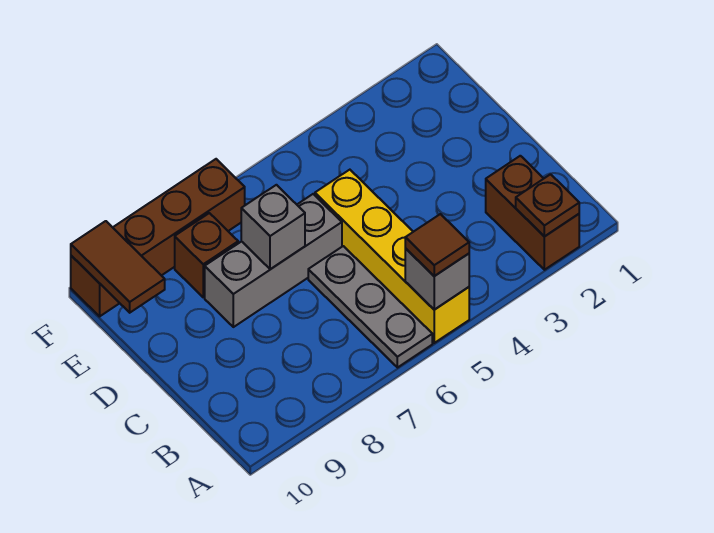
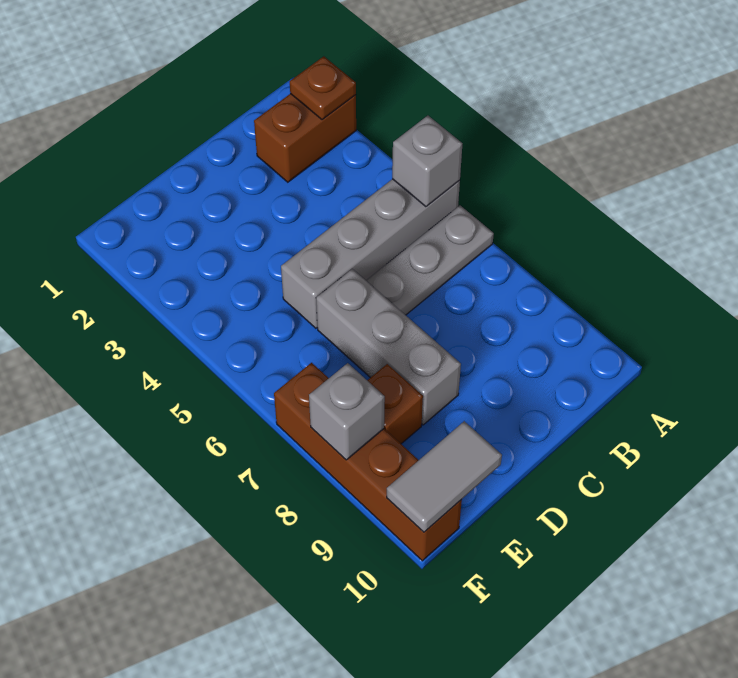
yellow 1x4 brick [315,170,469,343] -> grey 1x4 brick [281,179,460,328]
brown 1x1 tile [405,214,469,276] -> none
grey 1x1 brick [241,185,305,269] -> grey 1x1 brick moved to [309,363,385,460]
brown 1x2 tile [71,221,165,313] -> grey 1x2 tile [387,421,502,532]

